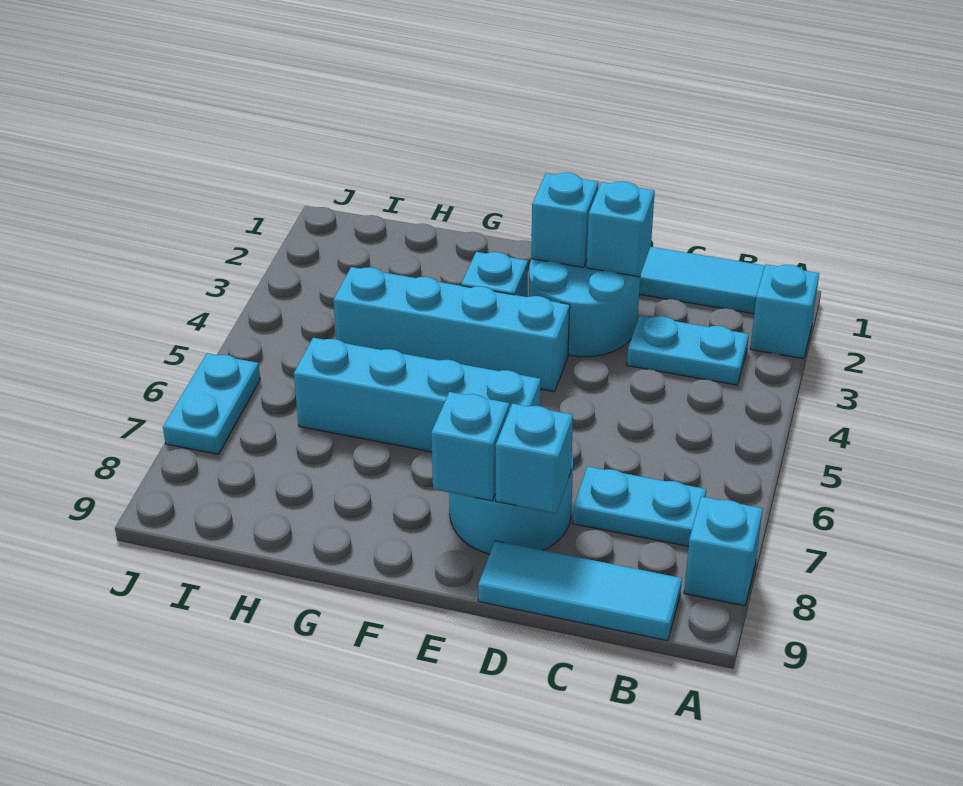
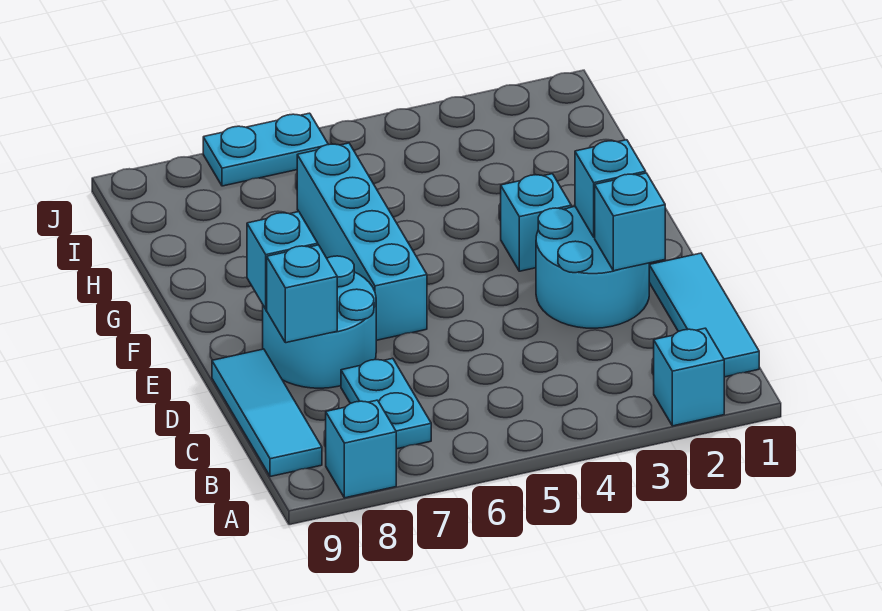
cyan 1x2 plate [627,315,749,385] -> none
cyan 1x4 brick [333,267,570,392] -> none

